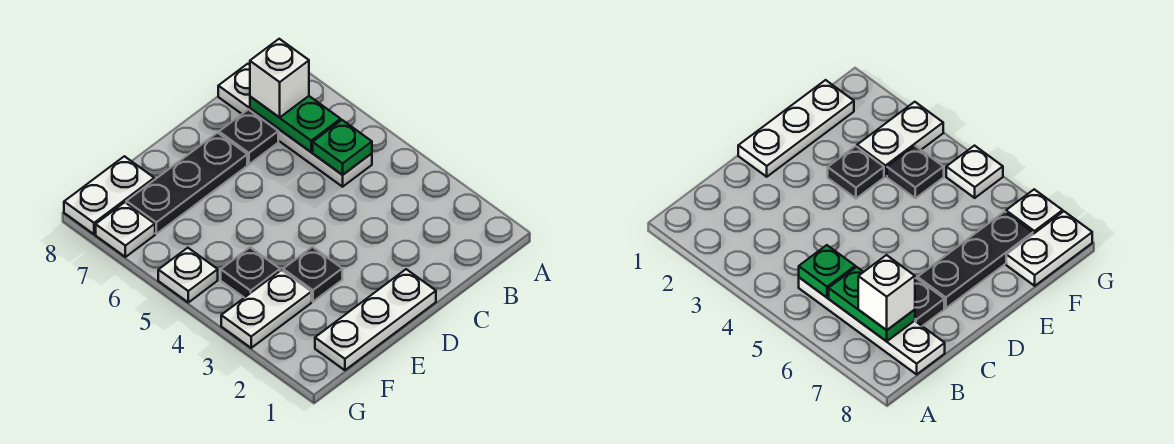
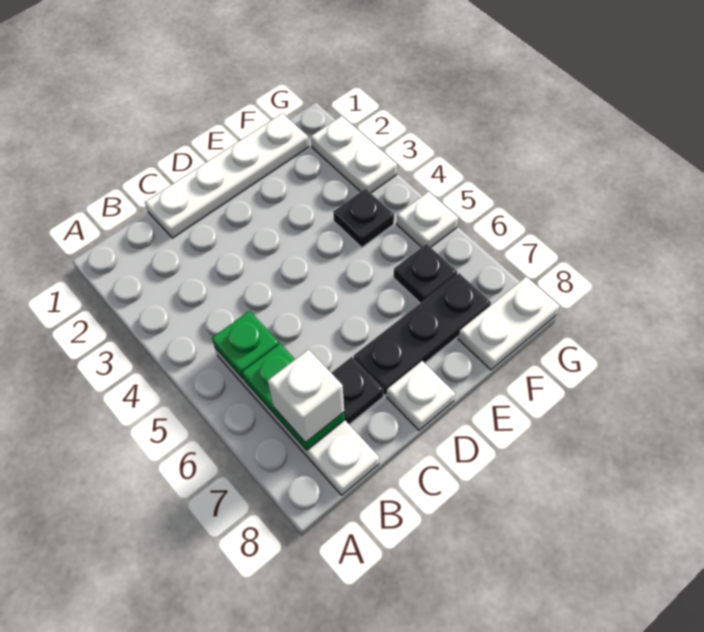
white 1x3 plate [315,269,436,370] -> white 1x4 plate [145,113,309,238]
black 1x1 plate [283,247,342,302] -> black 1x1 plate moved to [394,244,457,303]
white 1x2 plate [221,270,311,348] -> white 1x2 plate turned to [311,116,397,193]
white 1x1 plate [96,202,155,257] -> white 1x1 plate moved to [387,361,455,430]

